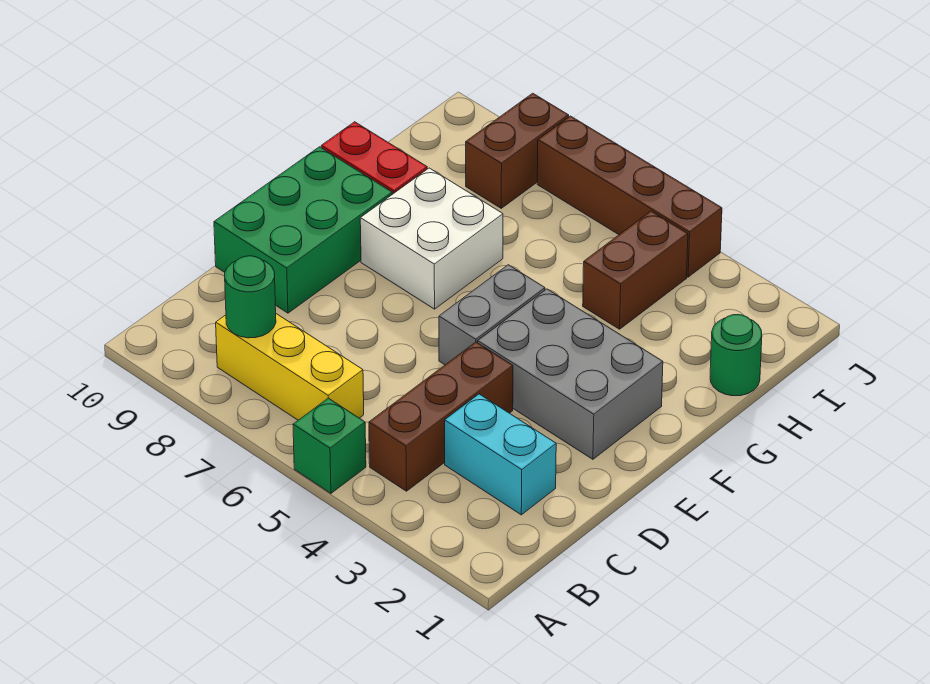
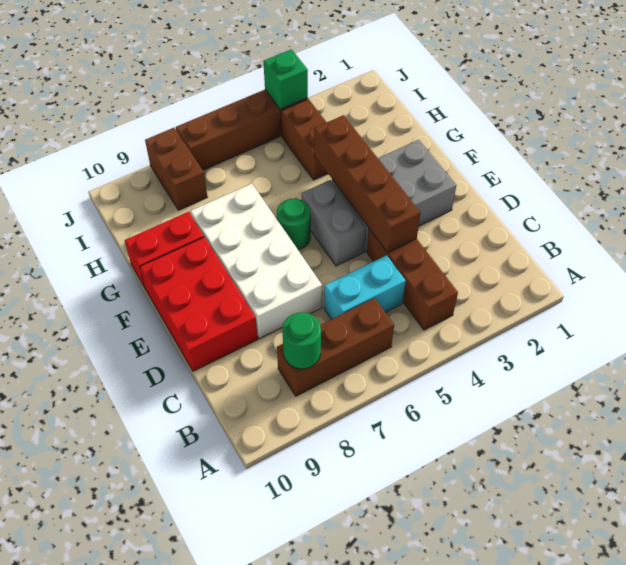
green 1x1 brick [293,398,366,493] -> green 1x1 brick moved to [263,49,308,109]
yellow 1x3 brick [216,314,364,420] -> brown 1x3 brick [277,298,394,396]
cyan 1x2 brick [445,394,556,515] -> cyan 1x2 brick moved to [324,255,406,319]
none -> brown 1x4 brick [314,115,420,253]
green 2x3 brick [214,147,392,313] -> red 2x3 brick [140,237,258,371]
white 2x2 brick [360,168,503,309] -> white 2x4 brick [190,183,322,339]
green 1x1 round brick [710,314,762,396] -> green 1x1 round brick moved to [277,199,311,250]

